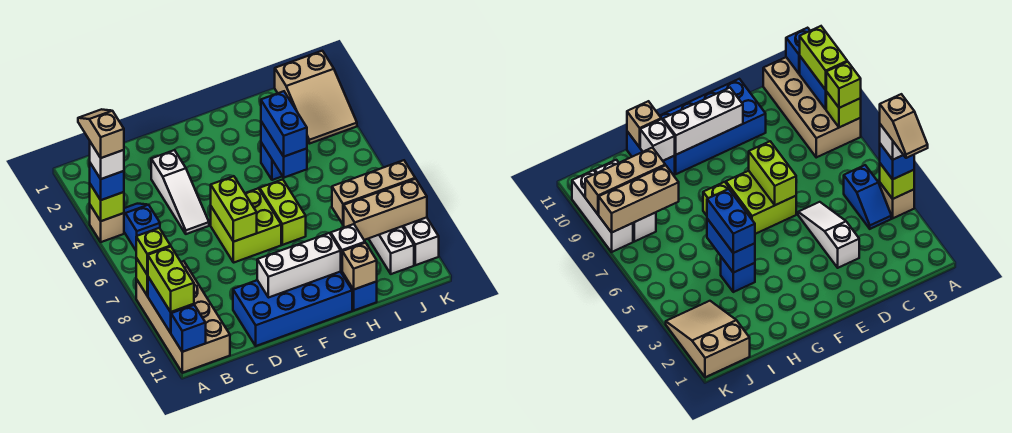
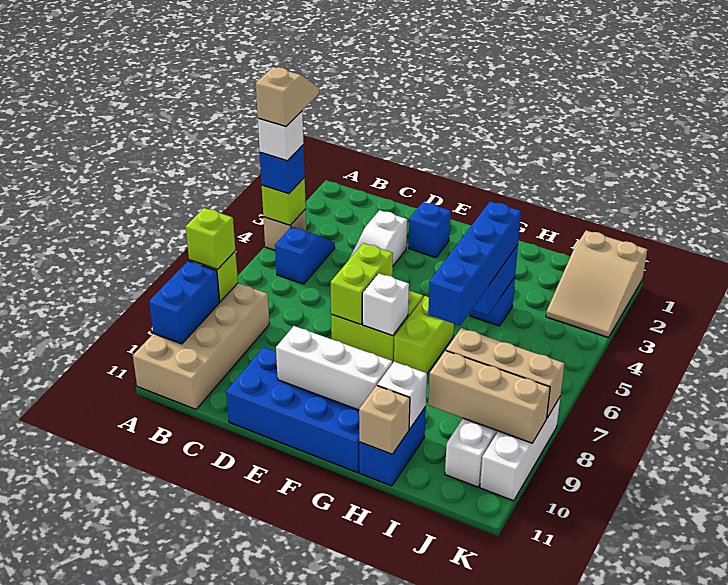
lime 1x2 brick [148,247,194,312] -> none
blue 1x1 brick [171,305,206,352] -> blue 1x1 brick moved to [409,202,451,257]
none -> white 1x1 brick [362,273,409,336]
blue 1x2 brick [261,91,307,157] -> blue 1x4 brick [428,202,521,326]

